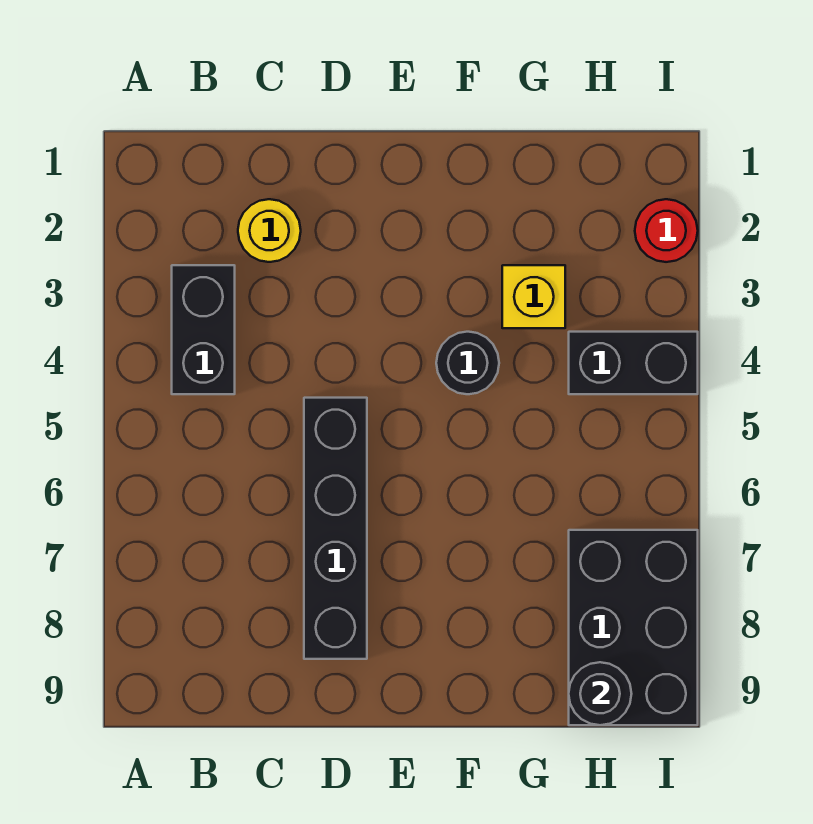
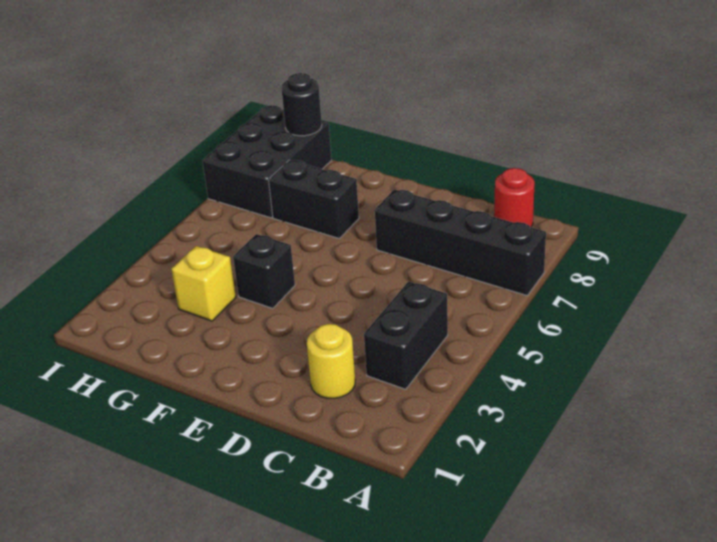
black 1x4 brick [304,398,367,659] -> black 1x4 brick turned to [375,189,546,295]
black 1x1 round brick [436,332,499,394] -> black 1x1 brick [233,234,295,308]
black 1x2 brick [569,332,698,394] -> black 1x2 brick moved to [269,160,359,239]
red 1x1 round brick [635,199,698,262] -> red 1x1 round brick moved to [494,168,535,227]

